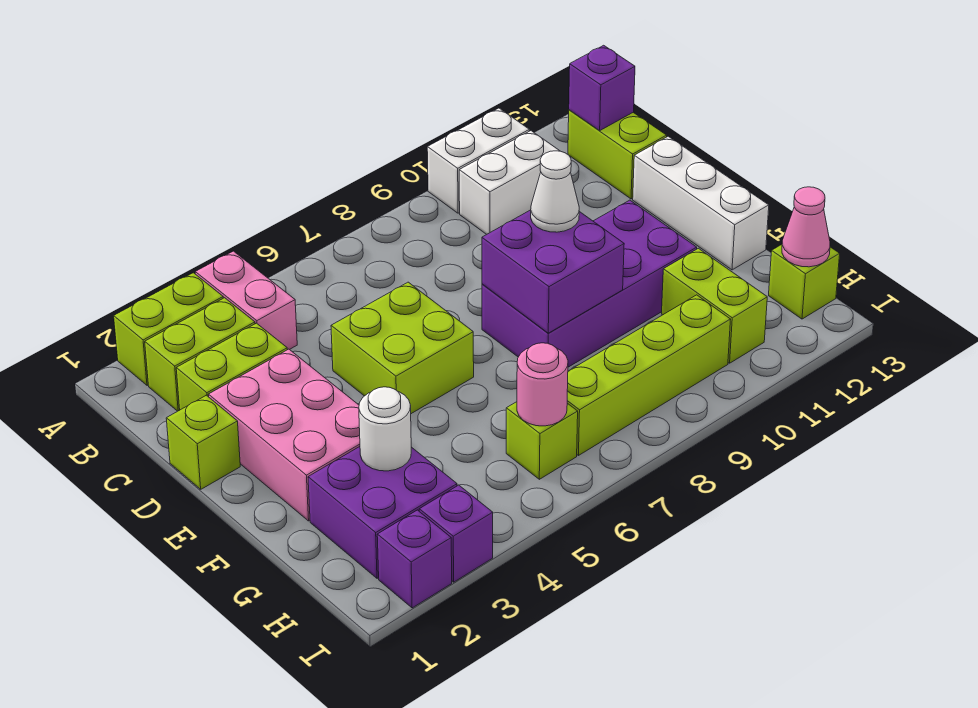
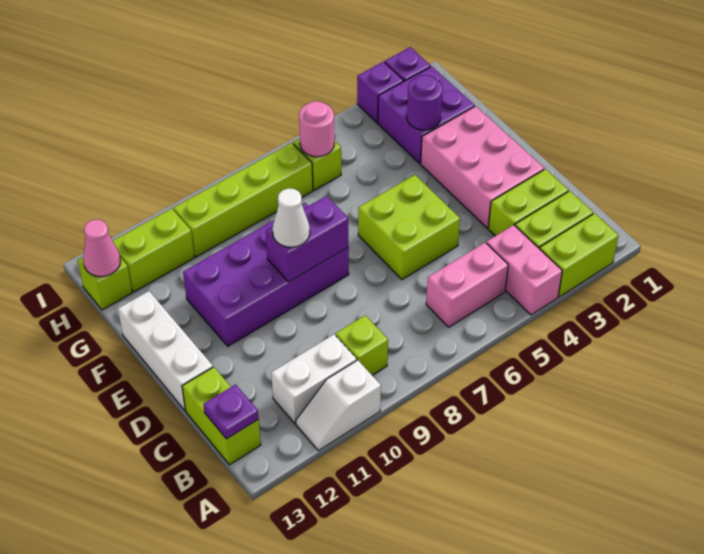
white 1x2 brick [427,108,529,213] -> white 1x2 slope [296,360,381,451]
none -> pink 1x2 brick [426,243,508,327]
purple 1x1 brick [569,45,635,130] -> purple 1x1 plate [203,384,259,439]
lime 1x1 brick [166,395,240,489] -> lime 1x1 brick moved to [336,315,388,375]
purple 2x2 brick [482,210,624,333] -> purple 1x2 brick [266,196,348,282]
white 1x1 round brick [359,387,411,471] -> purple 1x1 round brick [407,75,442,130]
lime 1x2 brick [662,248,767,363] -> lime 1x2 brick turned to [113,209,195,292]

